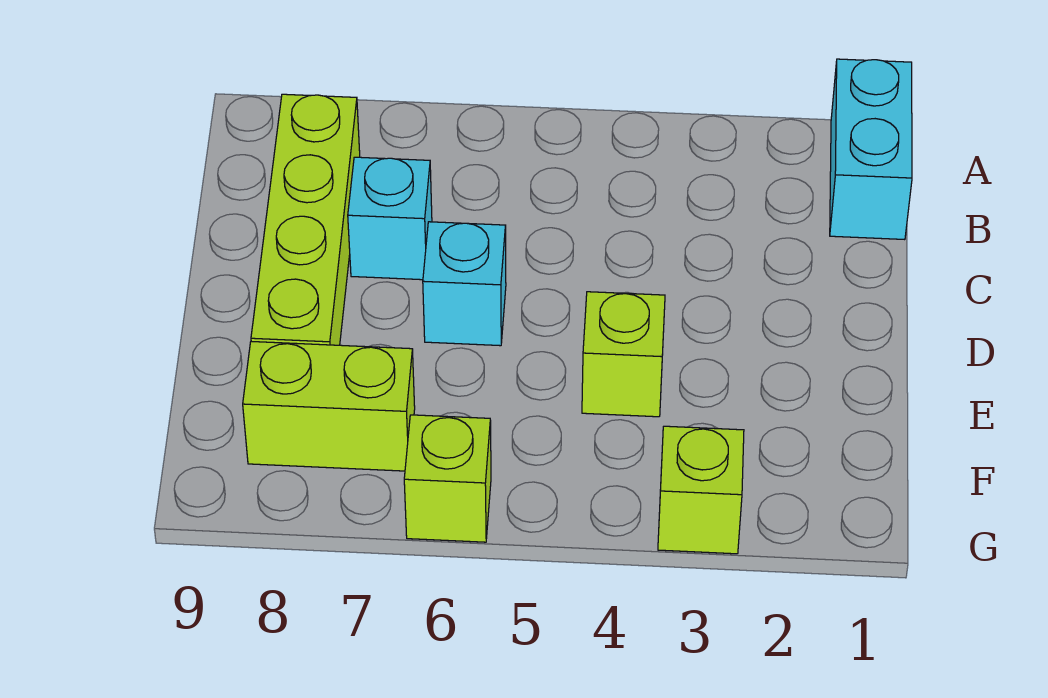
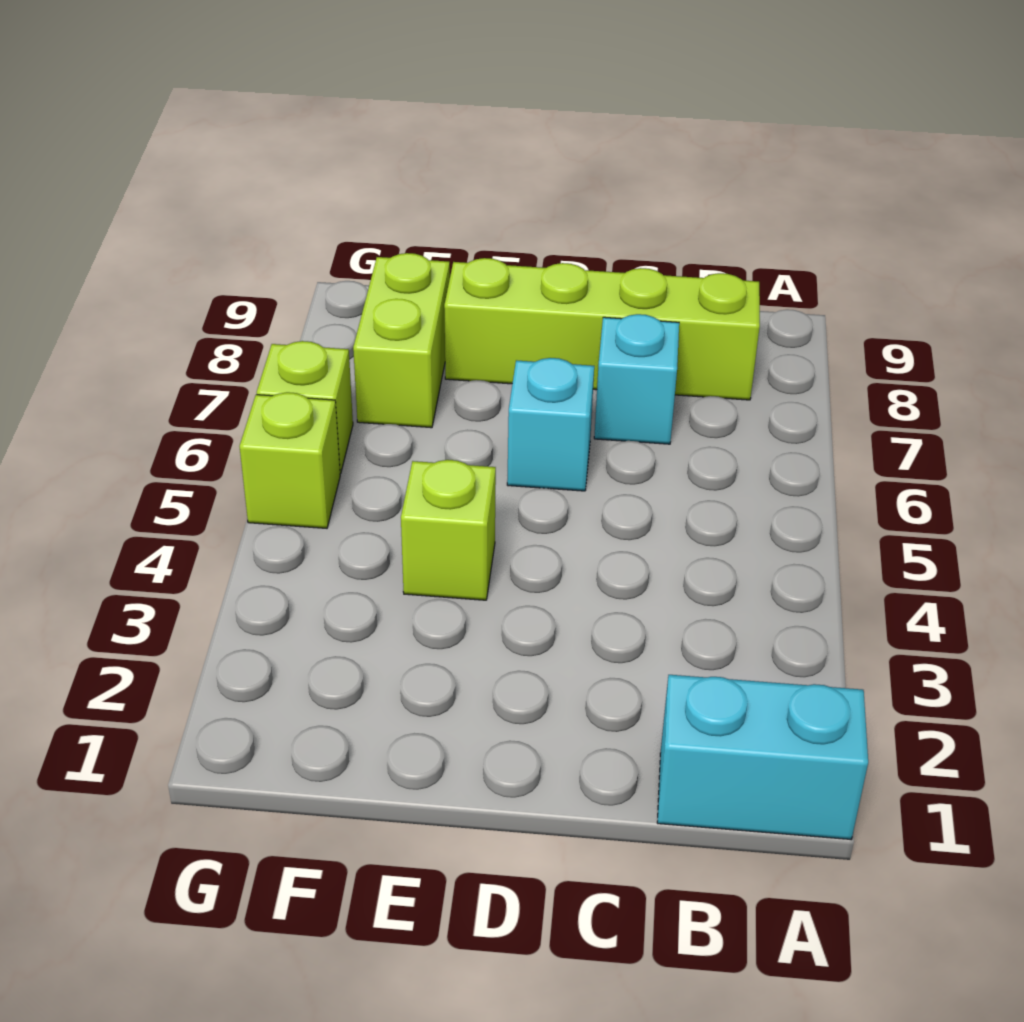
lime 1x1 brick [658,426,744,554] -> lime 1x1 brick moved to [240,392,340,528]

